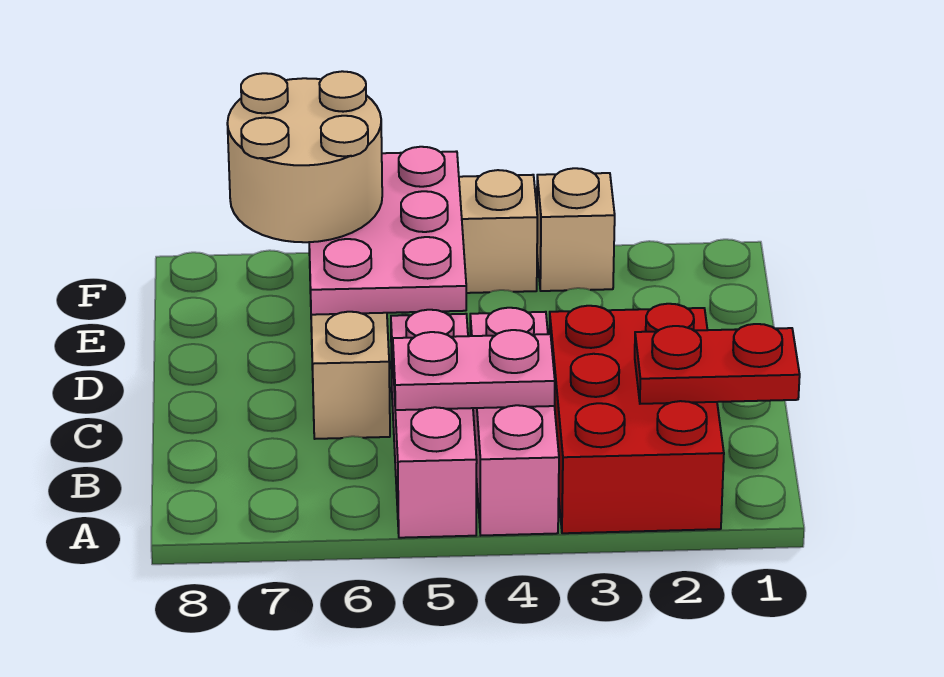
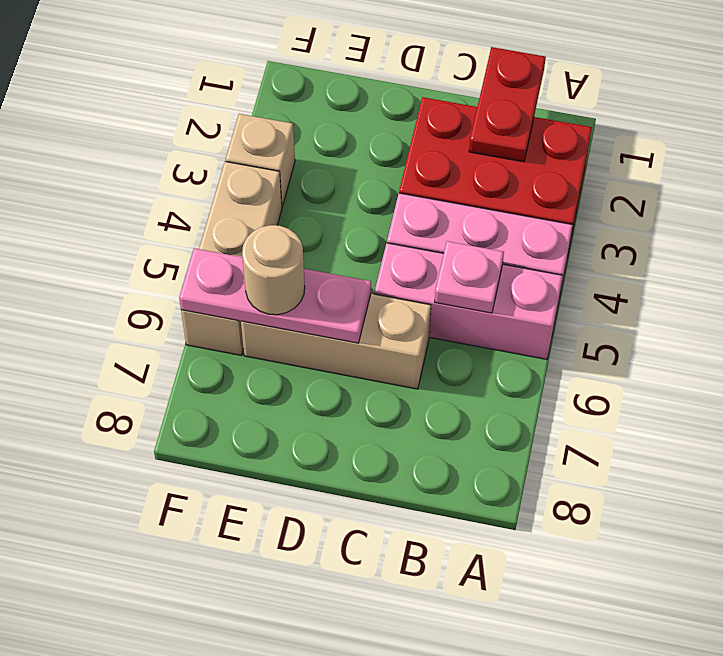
pink 1x2 plate [393,330,555,410] -> pink 1x1 plate [435,241,504,313]
pink 2x3 plate [309,147,466,315] -> pink 1x3 plate [179,248,371,343]
tan 2x2 round brick [227,71,382,242] -> tan 1x1 round brick [242,225,305,315]

